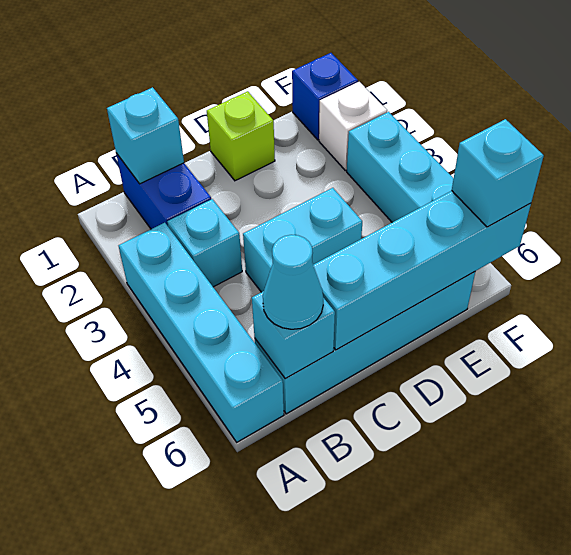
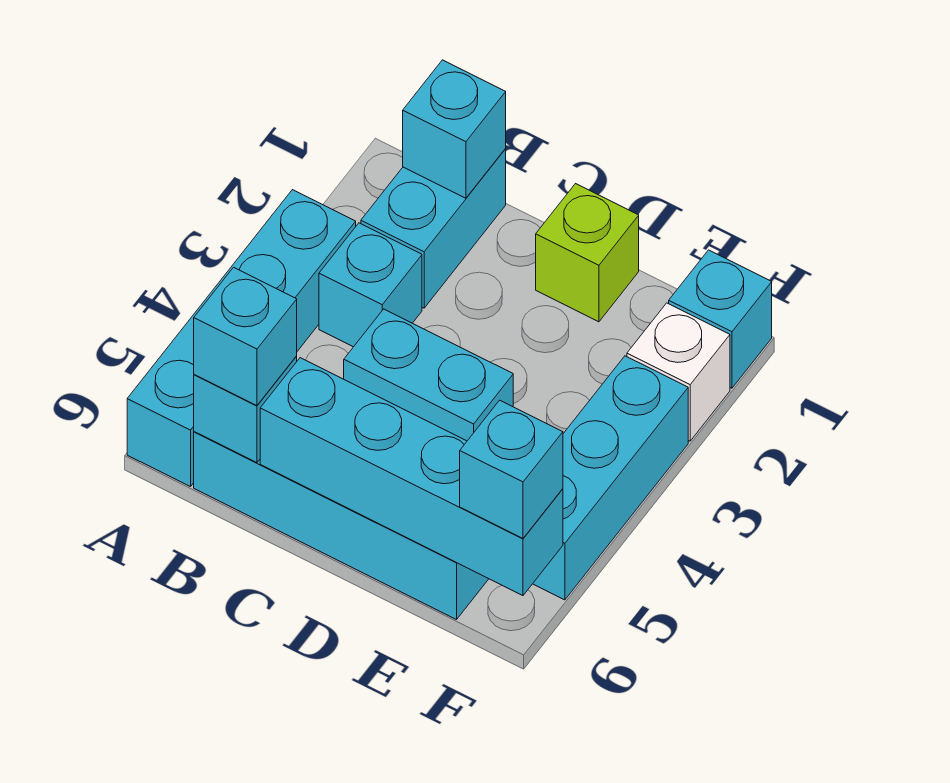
blue 1x2 brick [116,153,211,229] -> cyan 1x2 brick [361,149,506,308]
cyan 1x1 cone [263,235,323,329] -> cyan 1x1 brick [194,267,297,406]
blue 1x1 brick [292,53,358,140] -> cyan 1x1 brick [669,250,772,388]

